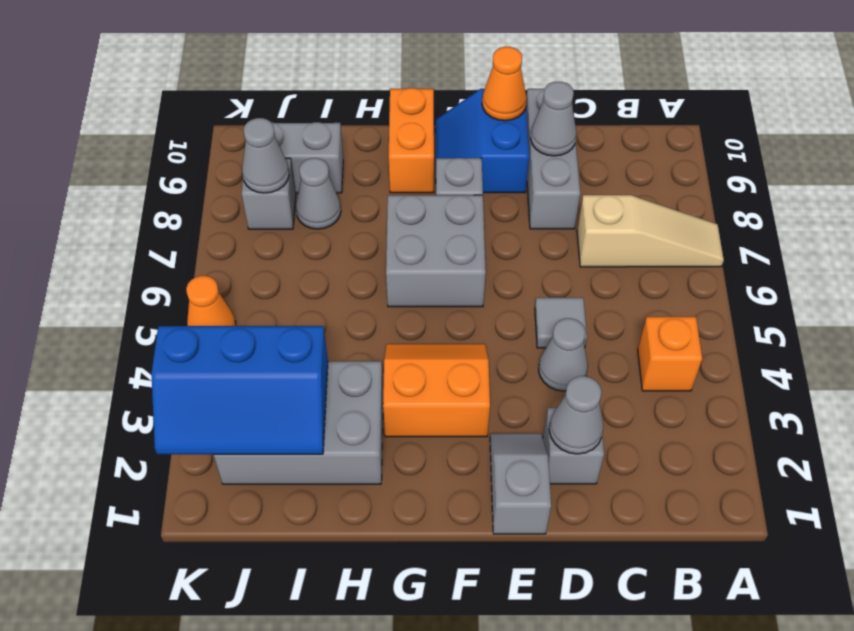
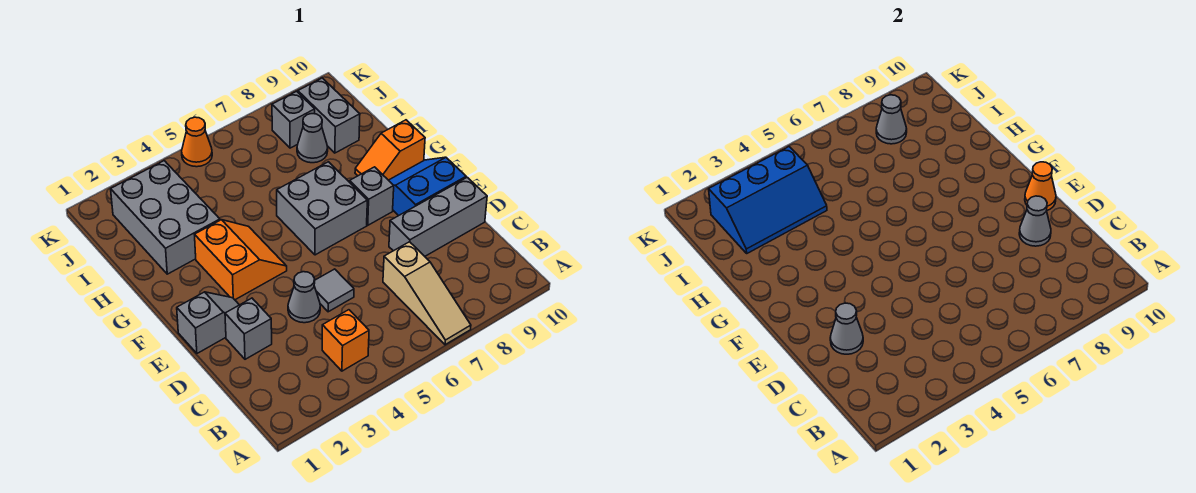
orange 1x2 brick [389,88,434,193] -> orange 1x2 slope [355,120,425,180]
blue 2x3 slope [151,326,328,455] -> blue 2x3 slope turned to [709,147,827,253]

